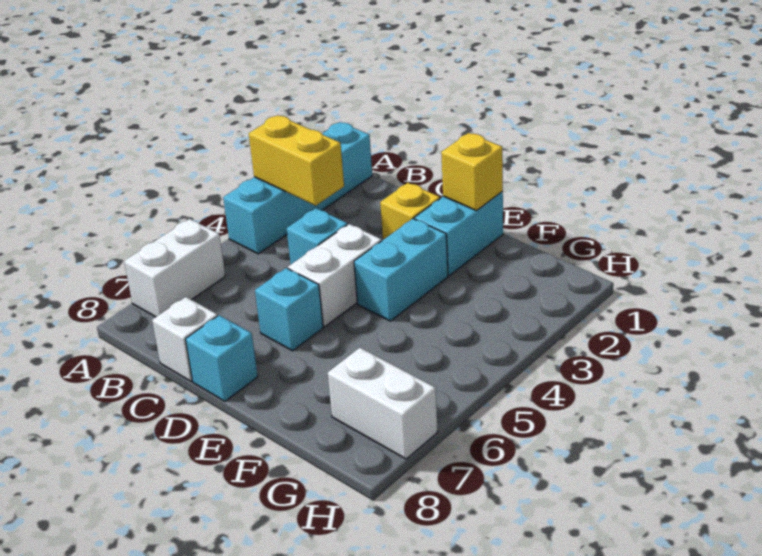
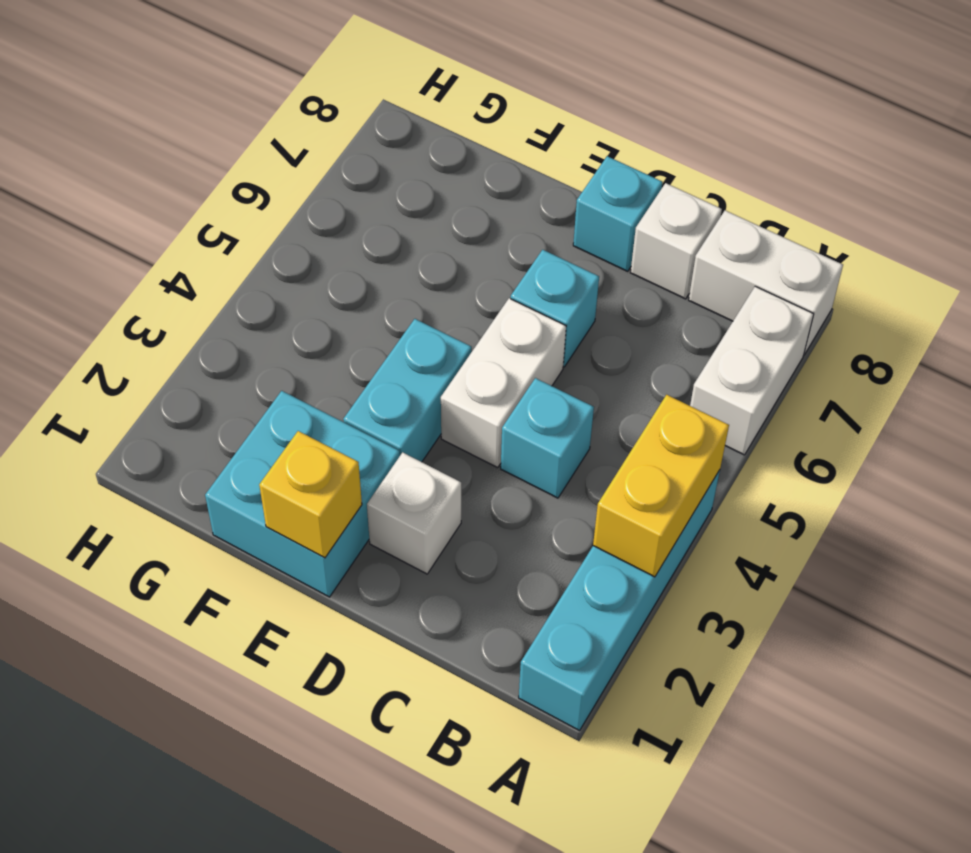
yellow 1x2 brick [249,115,344,206] -> yellow 1x2 brick turned to [593,395,729,577]
yellow 1x1 brick [380,183,440,240] -> white 1x1 brick [367,452,461,574]
cyan 1x2 brick [414,192,503,275] -> cyan 2x2 brick [205,391,400,597]
white 1x2 brick [328,348,438,459] -> white 1x2 brick moved to [689,211,843,355]

